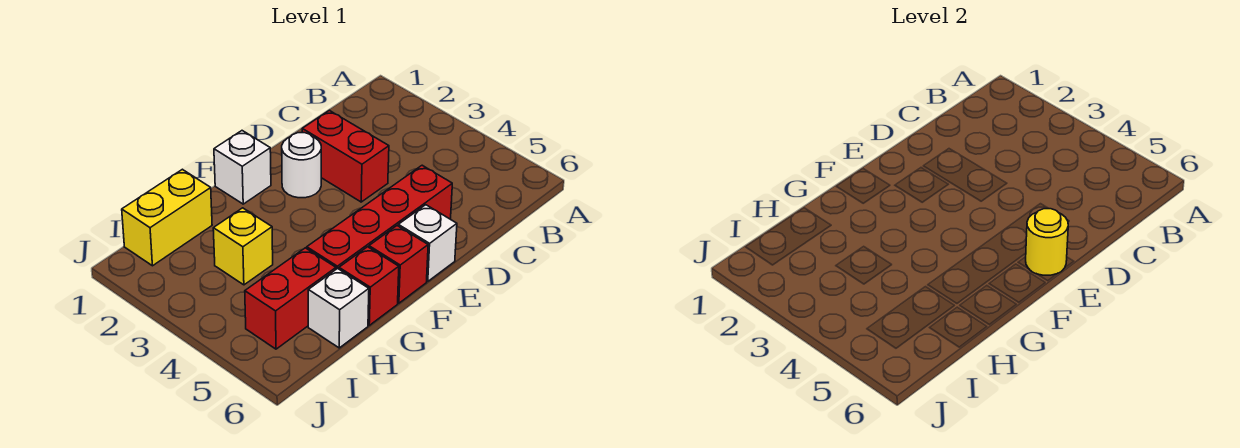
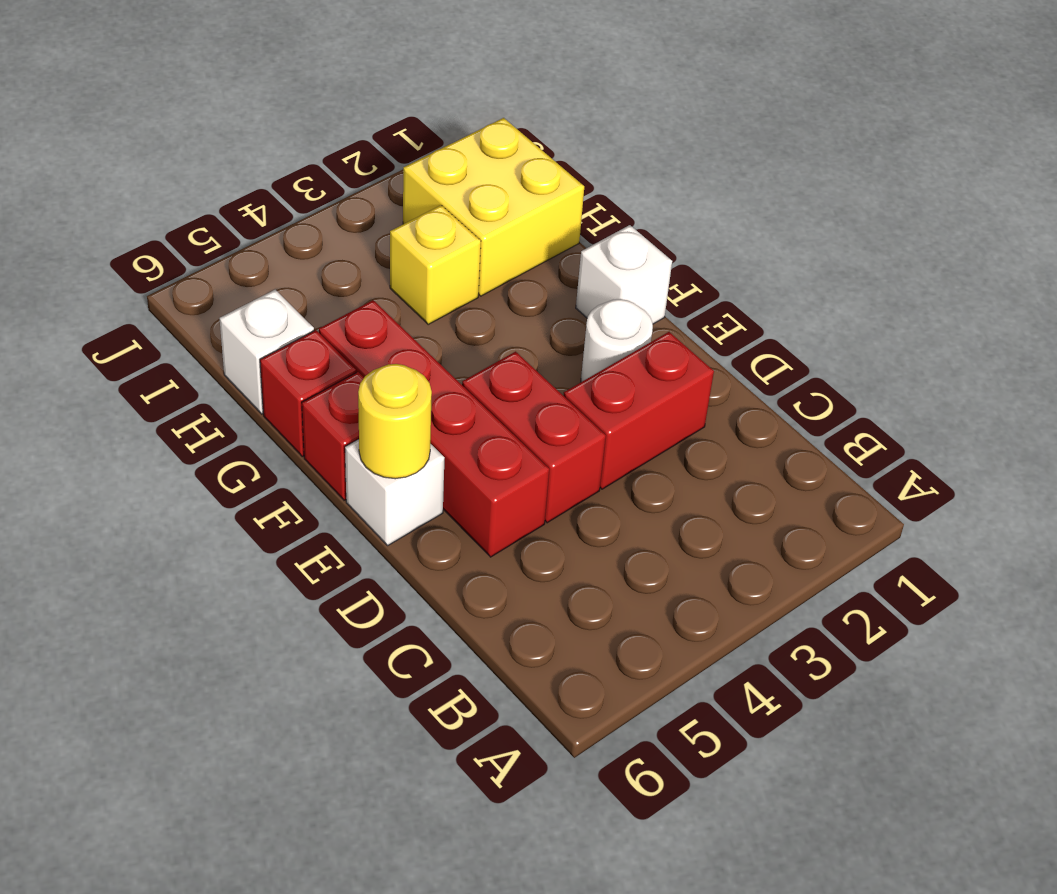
yellow 1x2 brick [122,169,212,266] -> yellow 2x2 brick [403,118,584,296]
red 1x2 brick [245,248,336,349] -> red 1x2 brick moved to [462,352,606,523]

